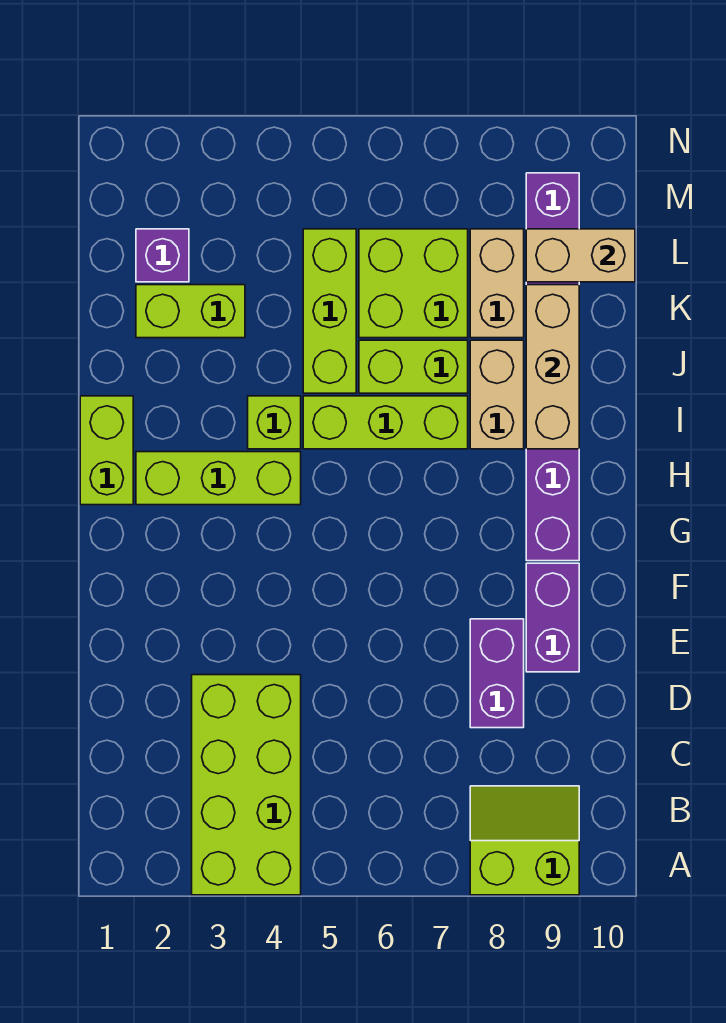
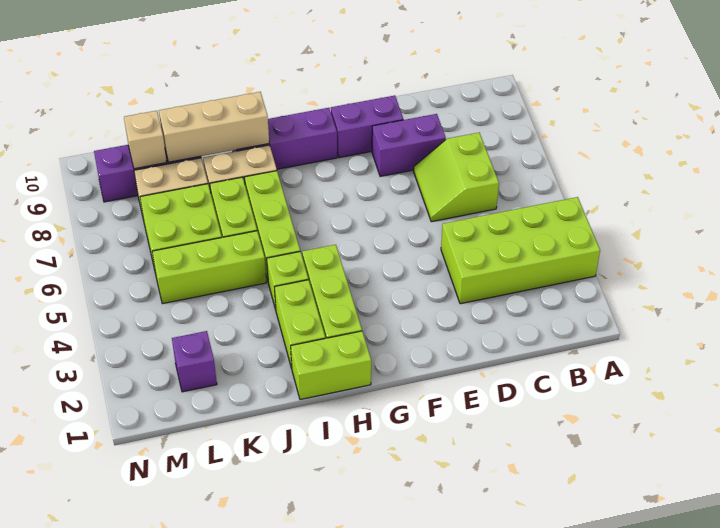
lime 2x2 slope [470,786,579,895] -> lime 2x2 slope moved to [413,133,499,222]
lime 1x2 brick [136,285,245,338] -> lime 1x2 brick moved to [275,280,325,368]
tan 1x2 brick [526,229,635,282] -> tan 1x1 brick [124,111,167,169]

